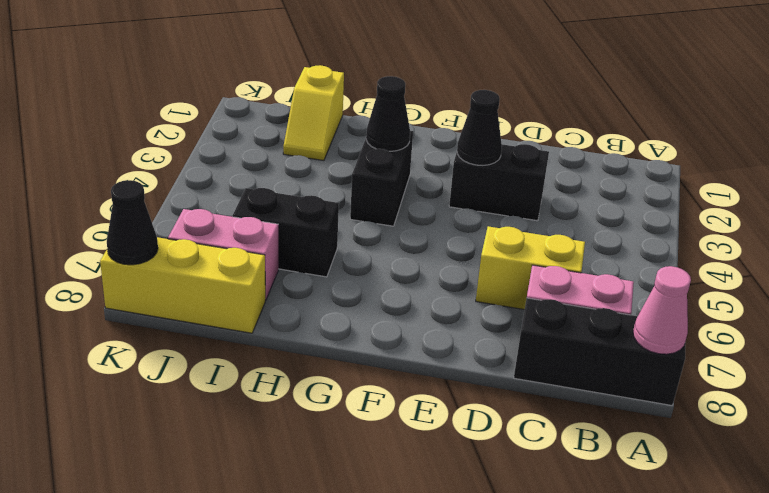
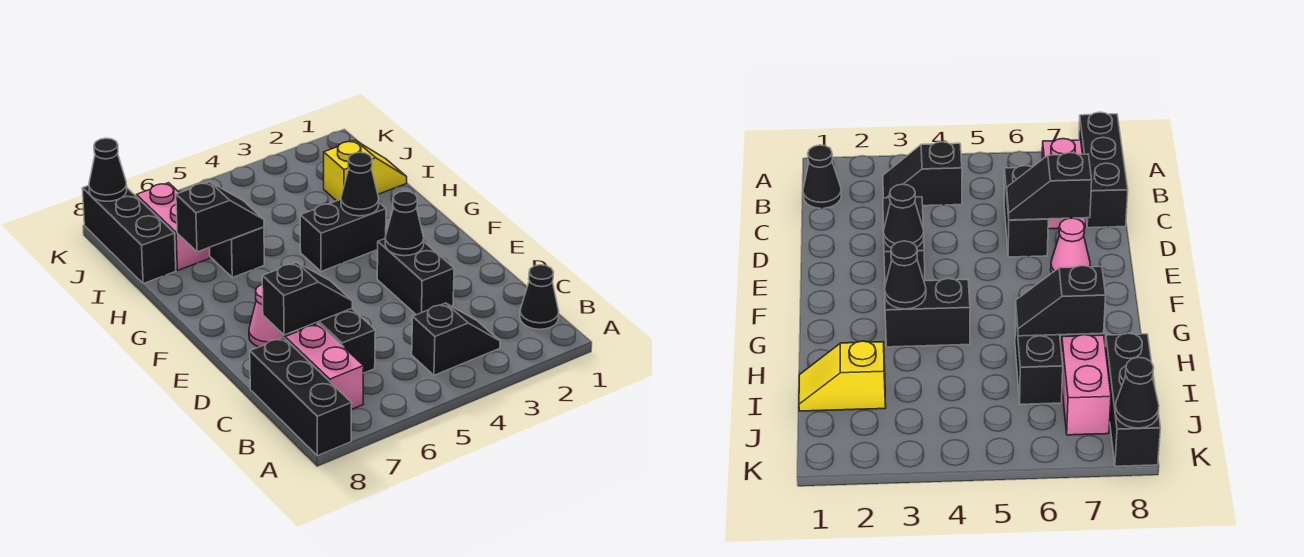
pink 1x1 cone [633,266,691,354] -> pink 1x1 cone moved to [249,285,288,347]
none -> black 1x1 cone [520,265,559,329]
none -> black 1x2 slope [412,303,500,375]
yellow 1x2 brick [476,226,585,310] -> black 1x2 brick [298,309,375,373]
none -> black 1x2 slope [262,262,352,335]
none -> black 1x2 slope [176,182,264,252]
yellow 1x2 slope [283,65,344,161] -> yellow 1x2 slope turned to [324,140,407,201]
yellow 1x3 brick [100,237,265,333] -> black 1x3 brick [82,186,176,284]

